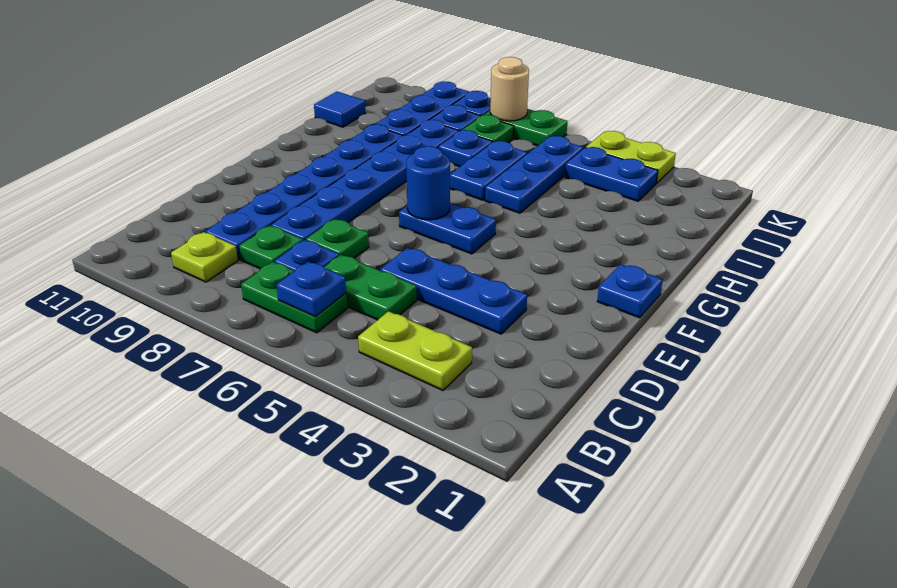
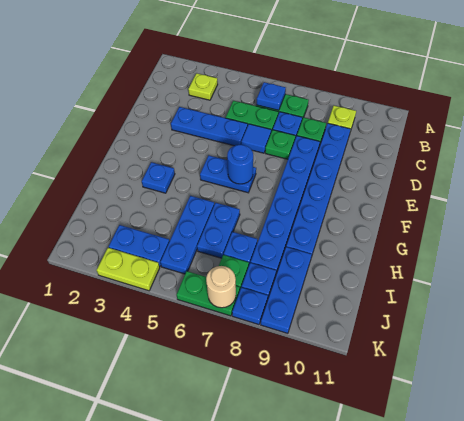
lime 1x2 plate [358,311,472,390] -> lime 1x1 plate [188,73,218,100]
blue 1x1 plate [597,264,663,318] -> blue 1x1 plate moved to [142,162,175,193]
blue 1x1 tile [314,92,365,127] -> blue 1x1 tile moved to [241,124,271,153]

